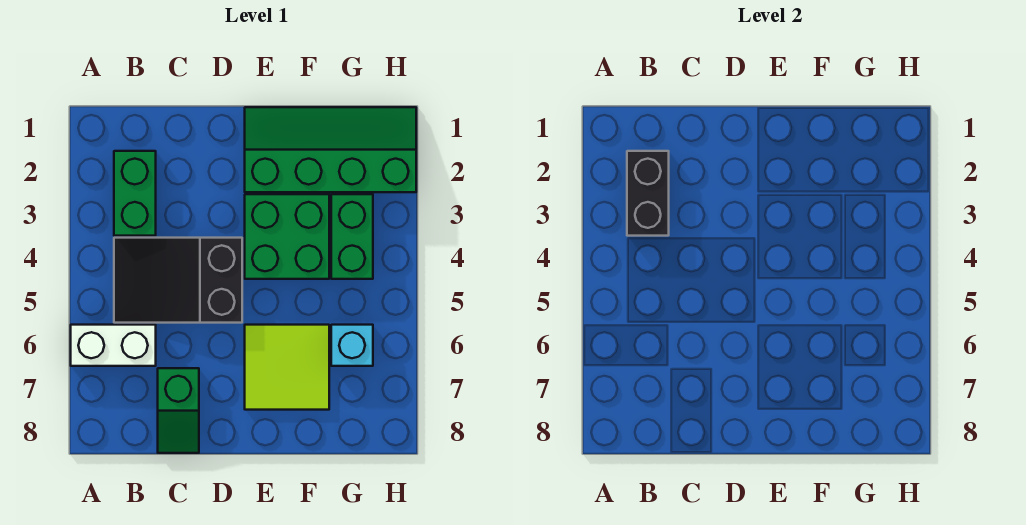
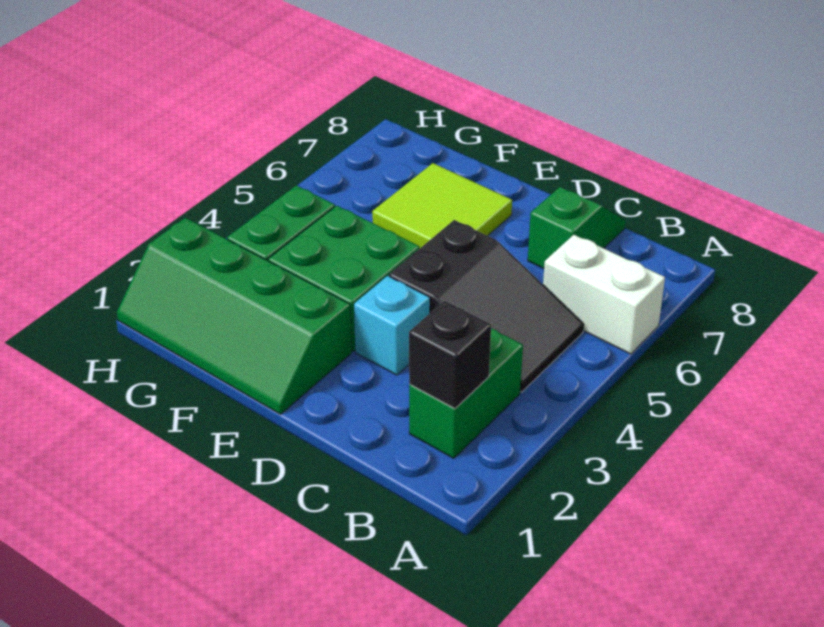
black 1x2 brick [627,151,669,236] -> black 1x1 brick [409,301,491,408]
cyan 1x1 brick [331,325,373,366] -> cyan 1x1 brick moved to [354,276,430,375]

